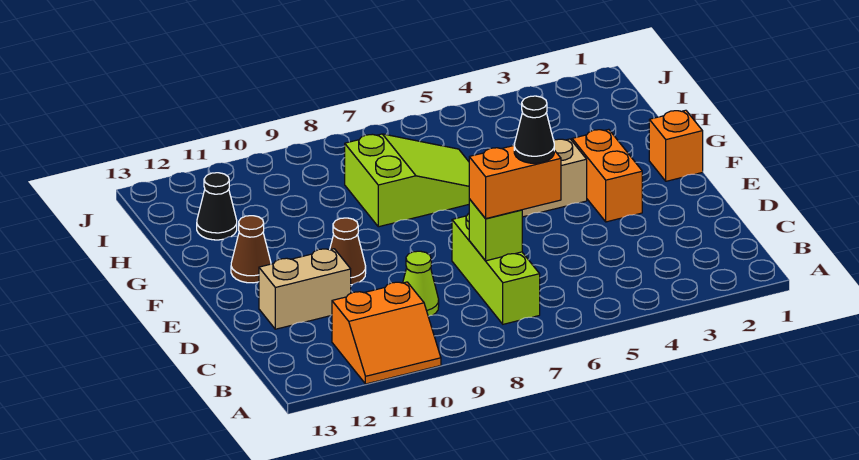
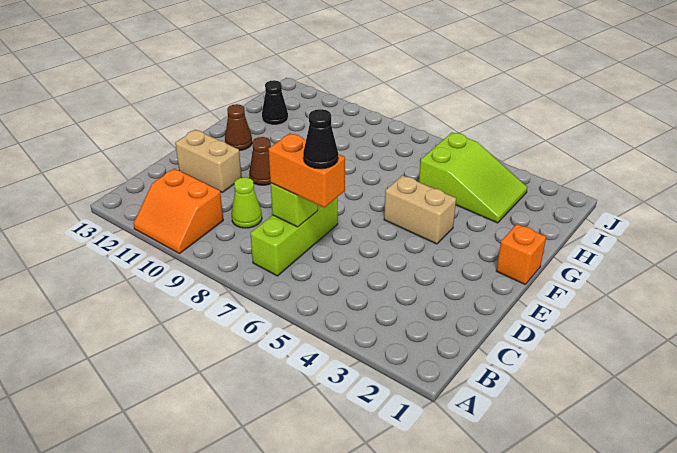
orange 1x2 brick [572,129,642,222] -> none
lime 2x3 slope [345,134,469,227] -> lime 2x3 slope moved to [419,132,527,223]

